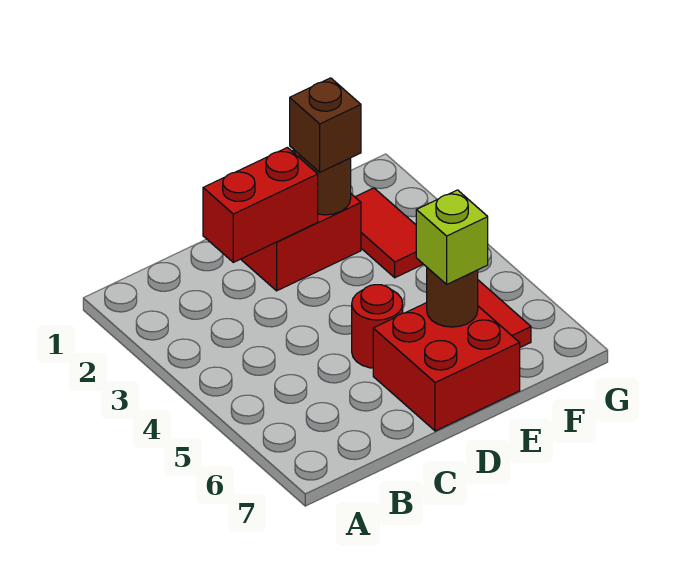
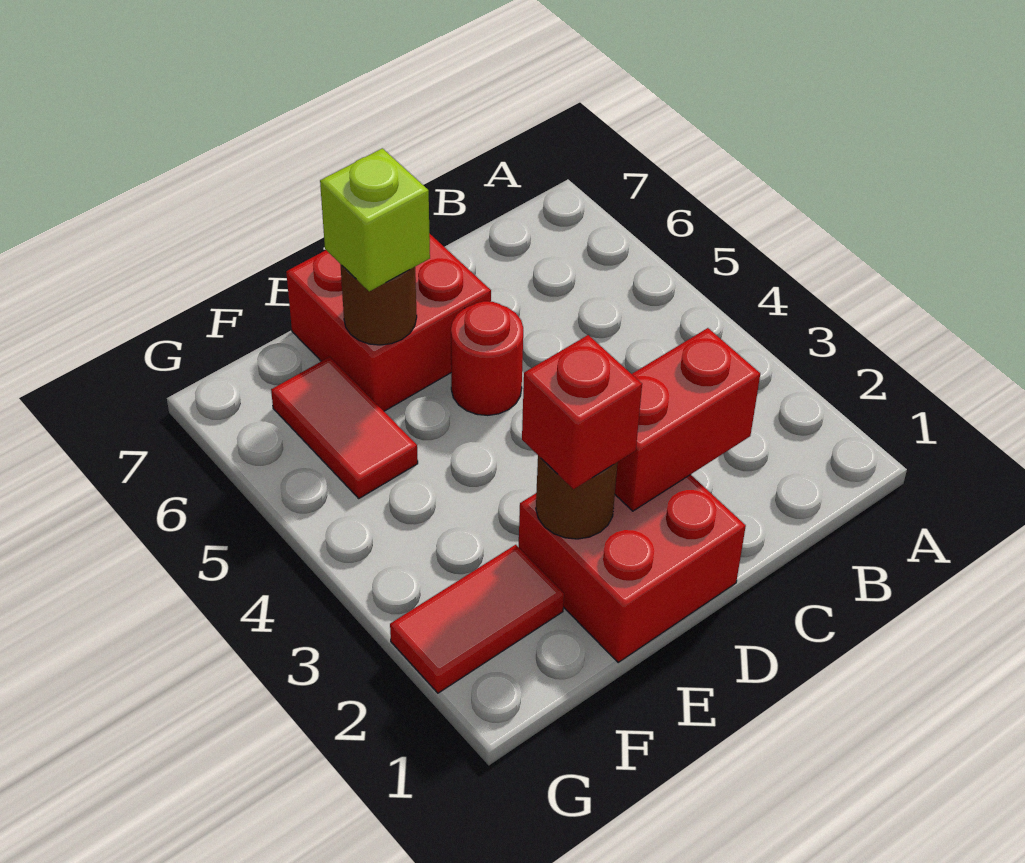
brown 1x1 brick [290,78,361,172] -> red 1x1 brick [522,335,642,489]
red 1x2 tile [355,188,423,278] -> red 1x2 tile turned to [390,545,564,693]

